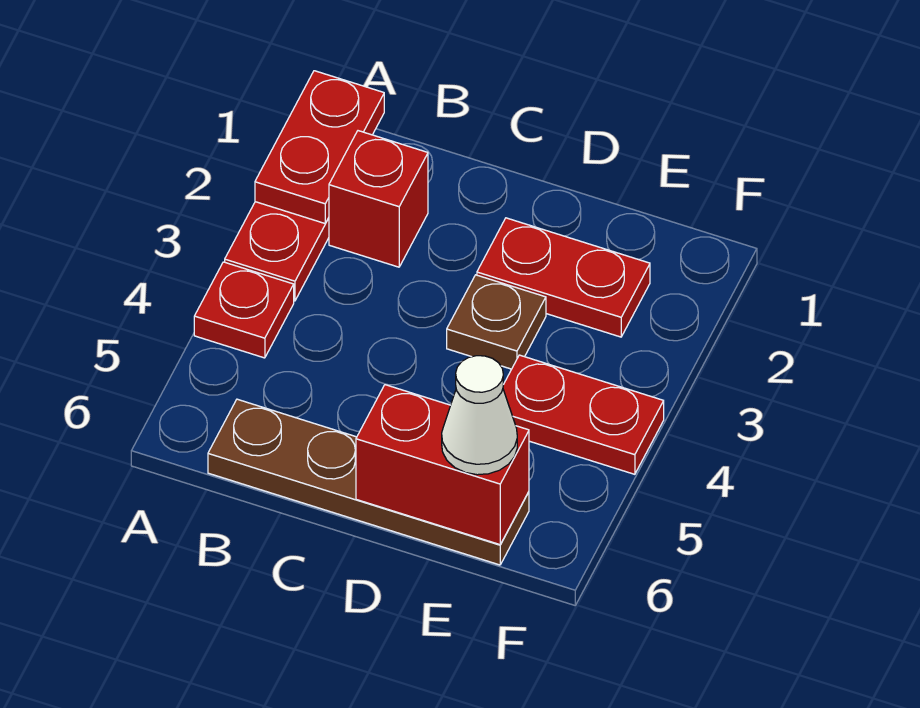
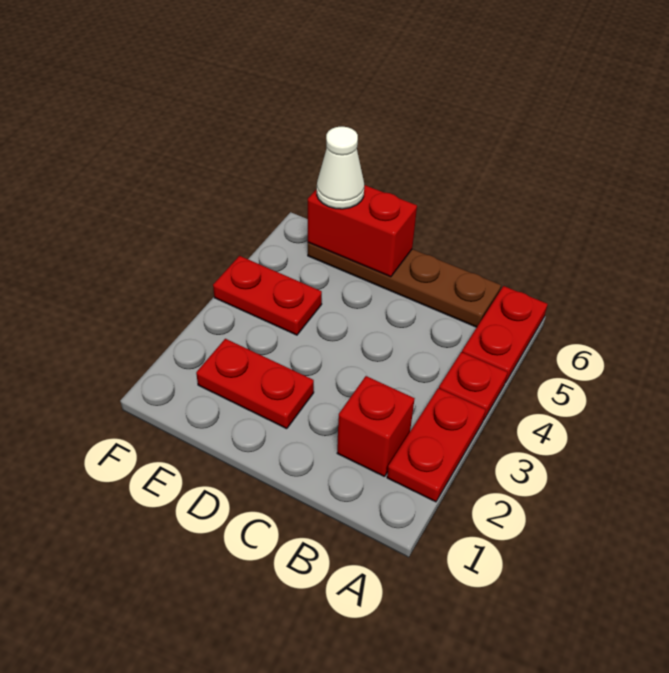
red 1x2 plate [255,71,384,223] -> red 1x2 plate moved to [462,286,548,383]
brown 1x1 plate [447,275,546,369] -> none

